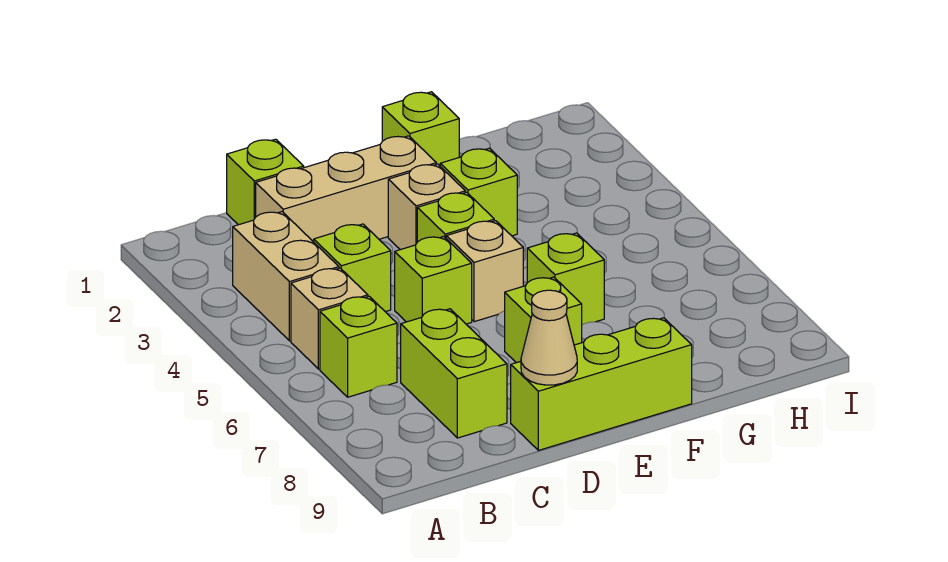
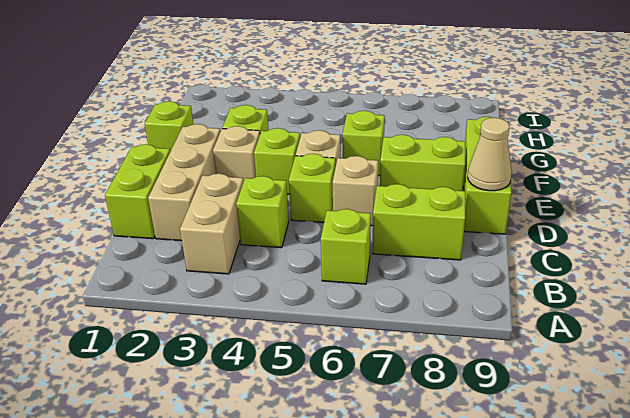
tan 1x2 brick [233,212,339,341] -> tan 1x2 brick turned to [180,174,243,274]
tan 1x1 brick [291,268,368,369] -> tan 1x1 brick moved to [333,156,378,226]
lime 1x1 brick [227,139,304,225] -> lime 1x2 brick [105,144,170,239]
lime 1x1 brick [505,277,582,363] -> lime 1x2 brick [380,135,465,191]

